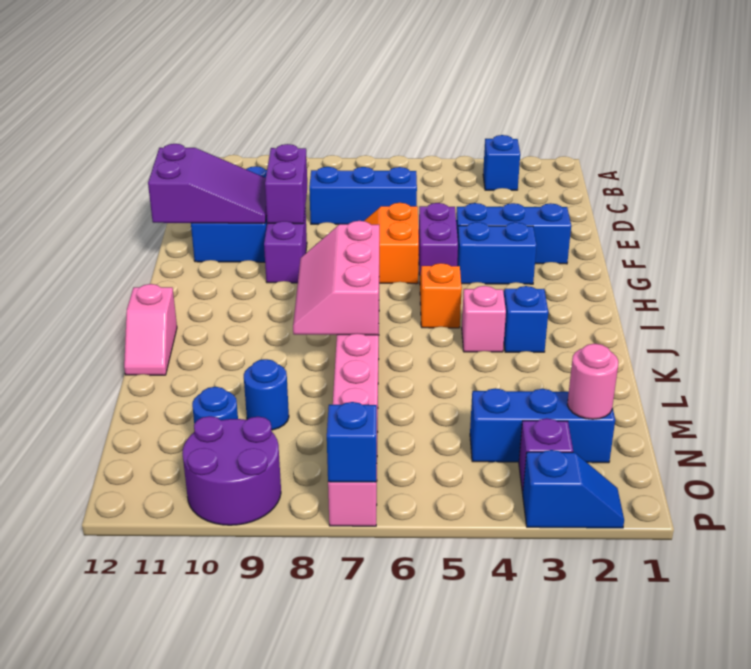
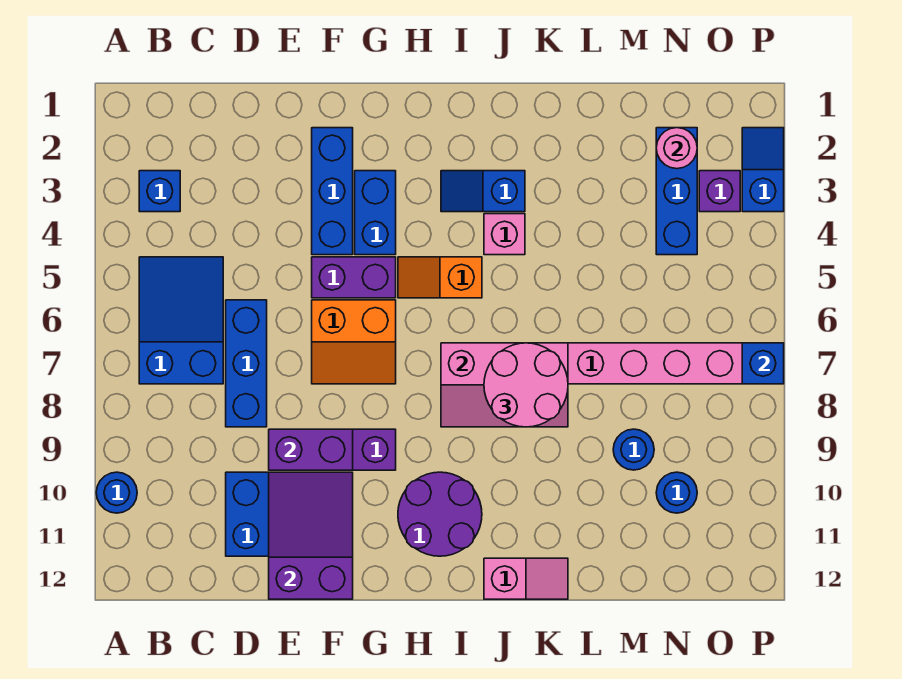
none -> blue 1x1 round brick [96,472,137,513]
none -> blue 2x3 slope [139,257,223,384]
none -> pink 2x2 round brick [484,343,568,427]
purple 2x2 round brick [182,416,281,525] -> purple 2x2 round brick moved to [398,472,482,556]

